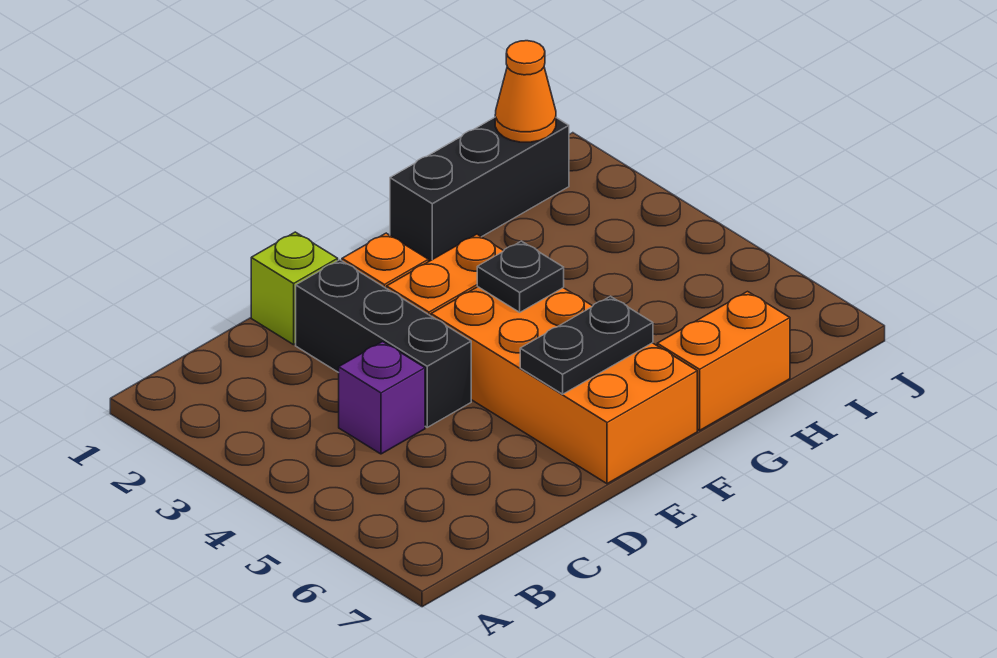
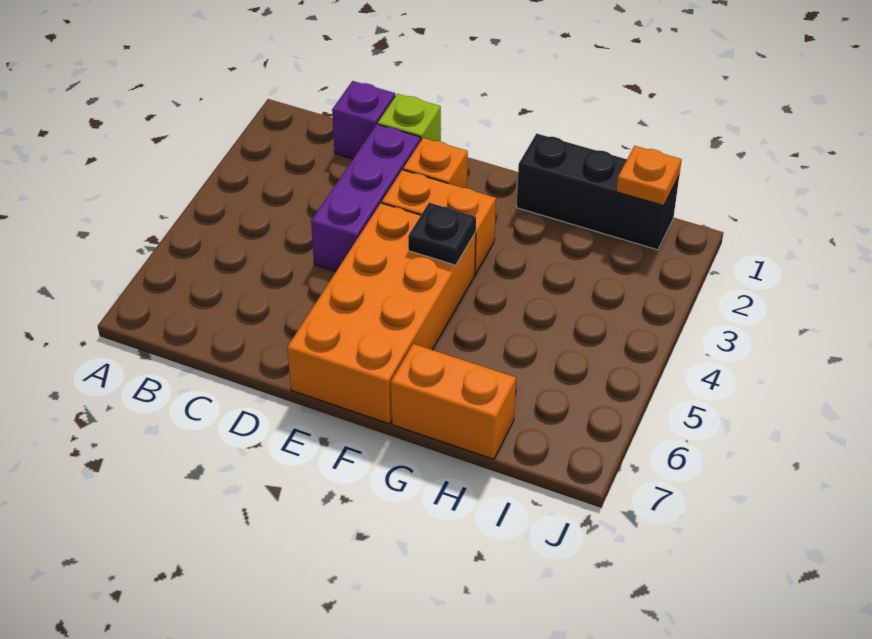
purple 1x1 brick [339,342,425,454] -> purple 1x1 brick moved to [332,81,395,159]
black 1x3 brick [296,260,471,427] -> purple 1x3 brick [311,124,421,271]
black 1x2 plate [520,296,653,394] -> none
orange 1x1 cone [495,41,556,142] -> orange 1x1 plate [616,146,682,206]

